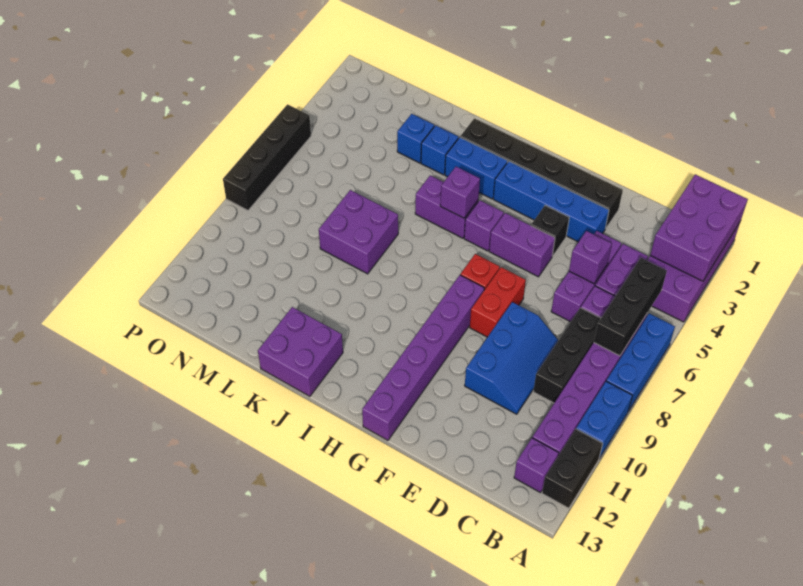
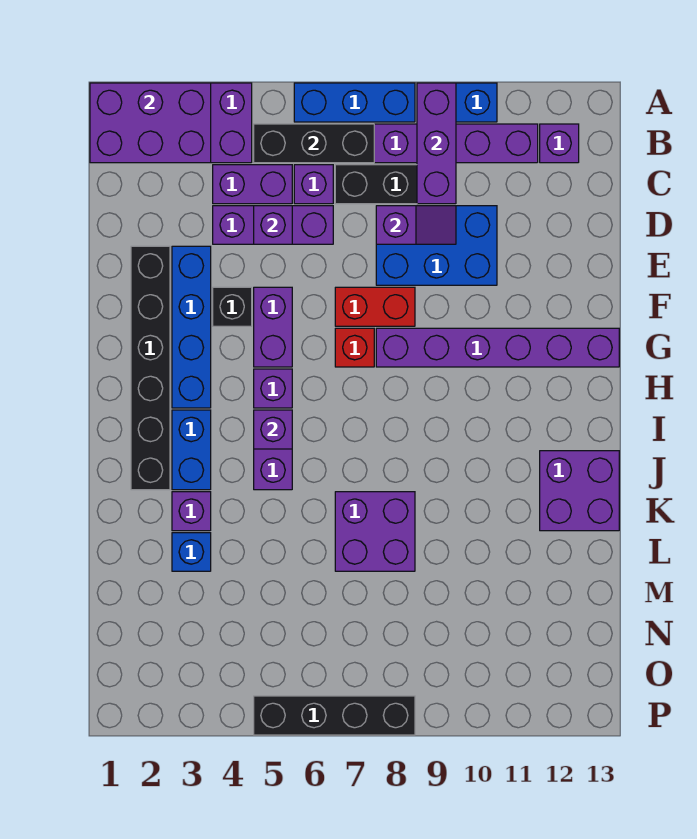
none -> purple 1x3 brick [417,83,456,204]
black 1x2 brick [542,429,603,508] -> none
blue 2x3 slope [465,302,558,414] -> blue 2x3 brick [376,206,497,285]
none -> purple 1x2 slope [376,206,456,244]
blue 1x1 brick [421,125,458,175] -> purple 1x1 brick [172,492,211,531]

